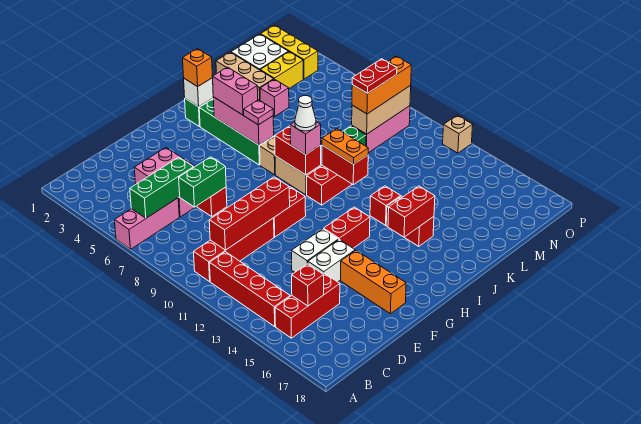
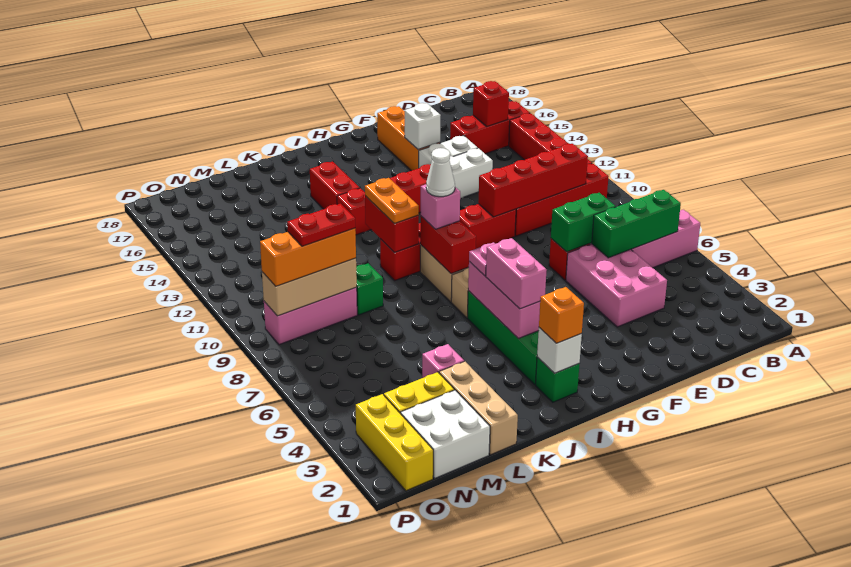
none -> white 1x1 brick [405,103,441,150]
red 1x2 brick [388,186,435,237] -> none
tan 1x1 brick [443,115,473,153] -> none

